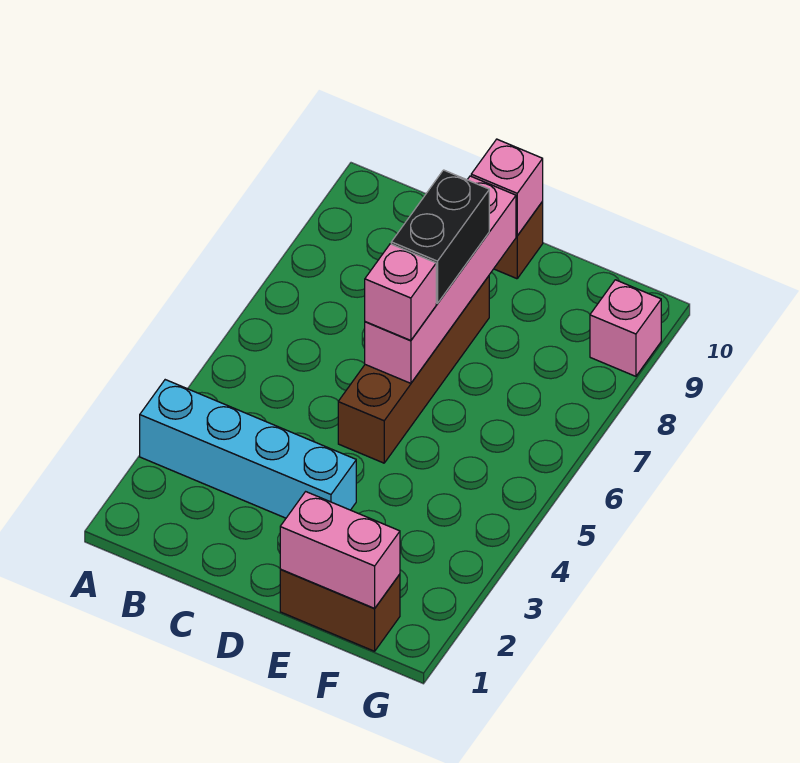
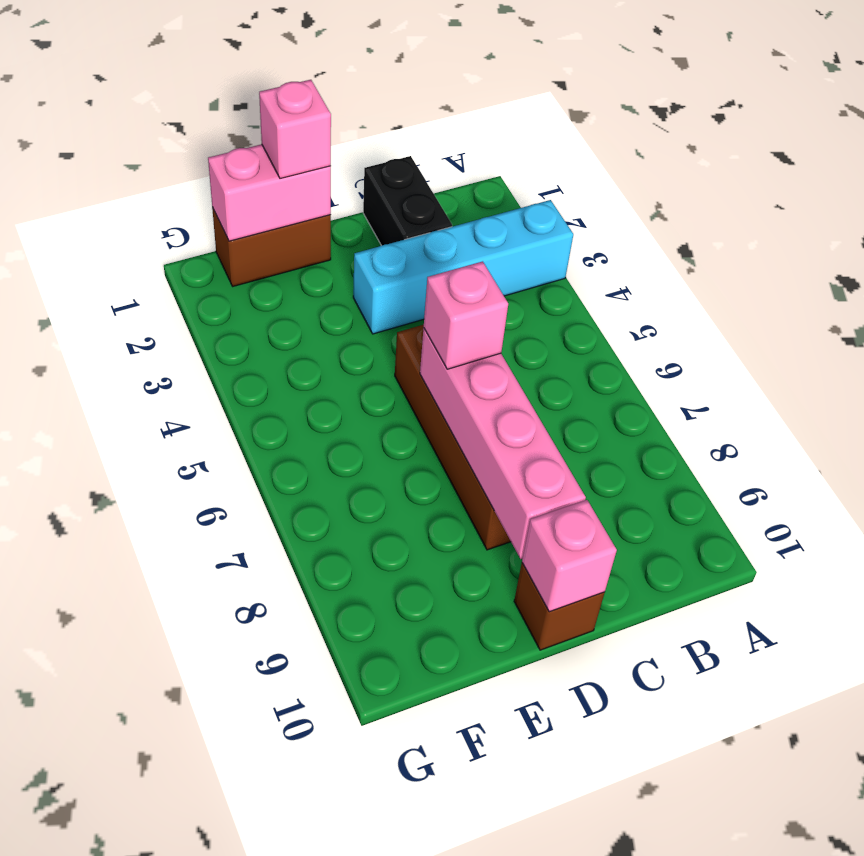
black 1x2 brick [391,170,489,304] -> black 1x2 brick moved to [363,156,452,245]
pink 1x1 brick [590,280,661,376] -> pink 1x1 brick moved to [259,80,331,179]

